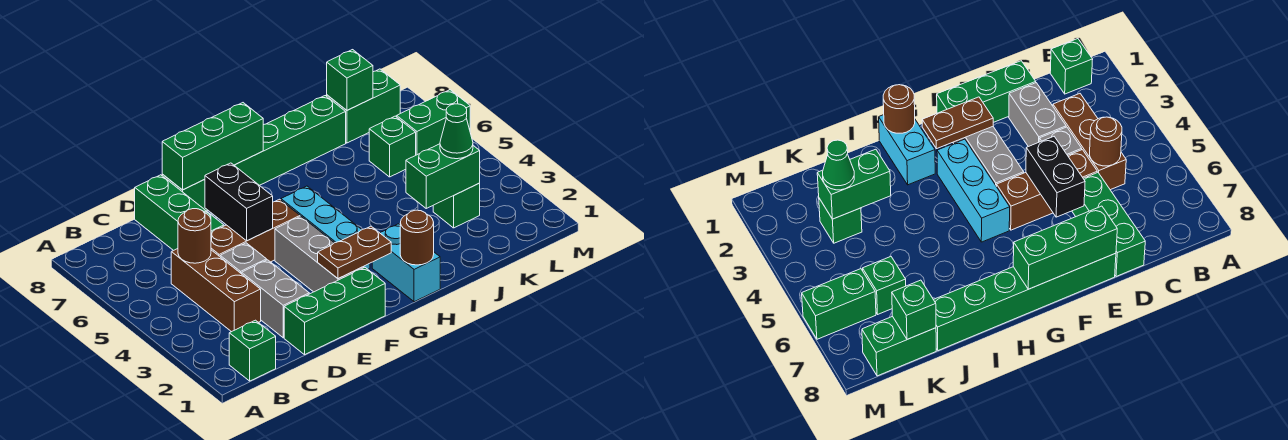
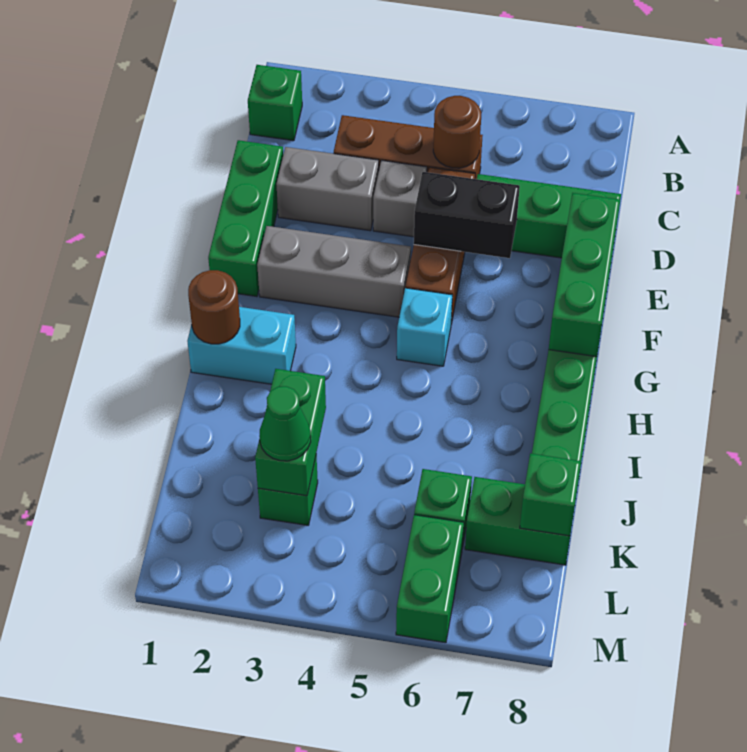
brown 1x2 plate [318,226,391,279] -> none
cyan 1x3 brick [281,186,370,269] -> cyan 1x1 brick [397,288,453,366]
green 1x2 brick [327,69,400,143] -> green 1x2 brick turned to [465,477,573,565]

